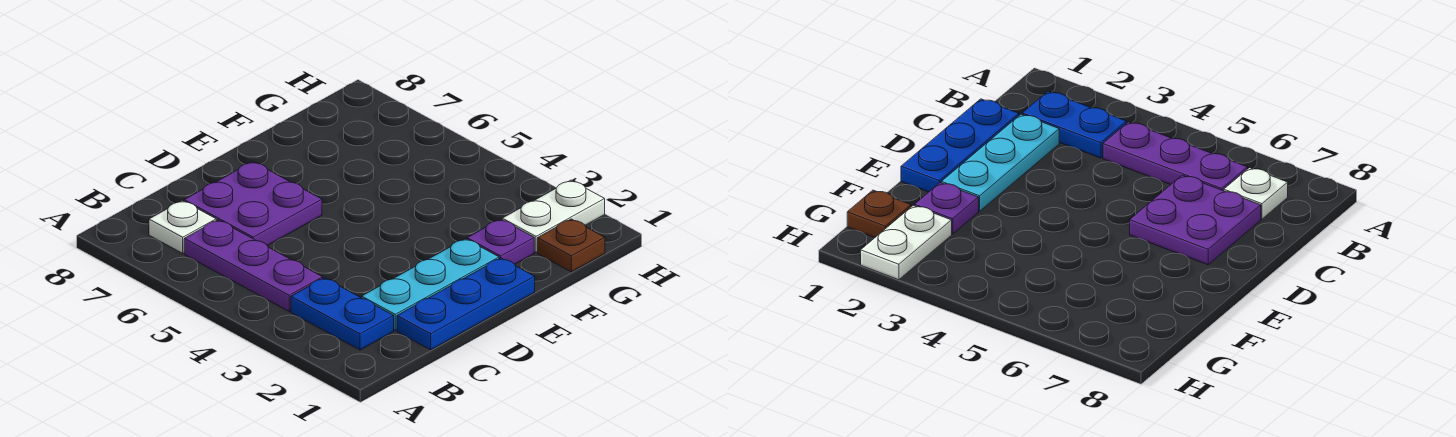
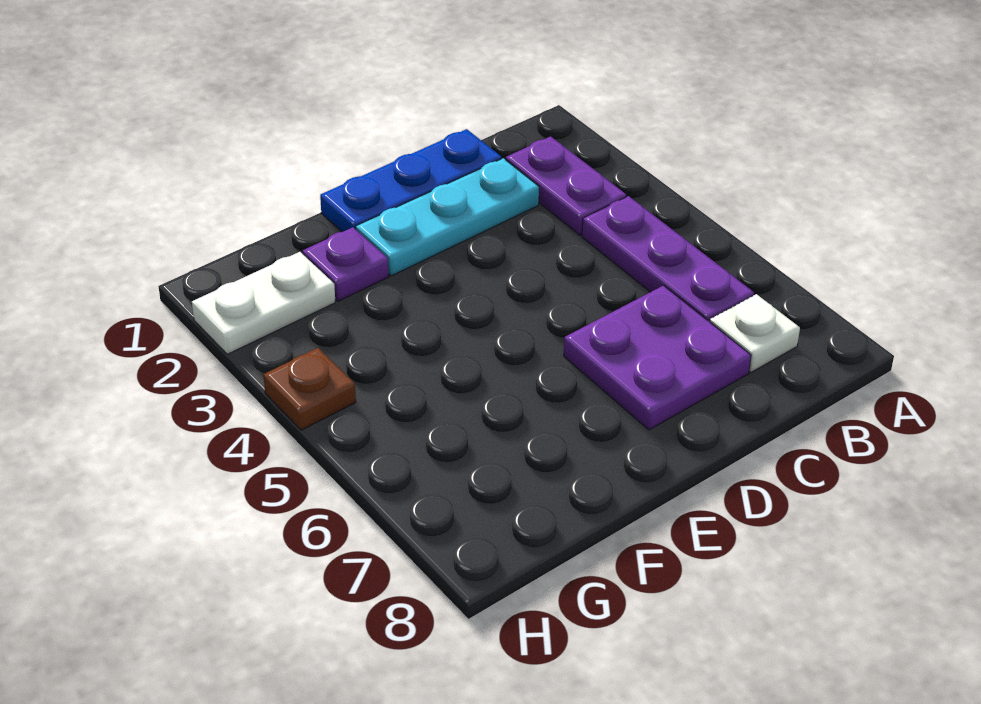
blue 1x2 plate [291,278,394,350] -> purple 1x2 plate [506,136,626,235]
brown 1x1 plate [538,219,605,272] -> brown 1x1 plate moved to [264,348,356,430]

